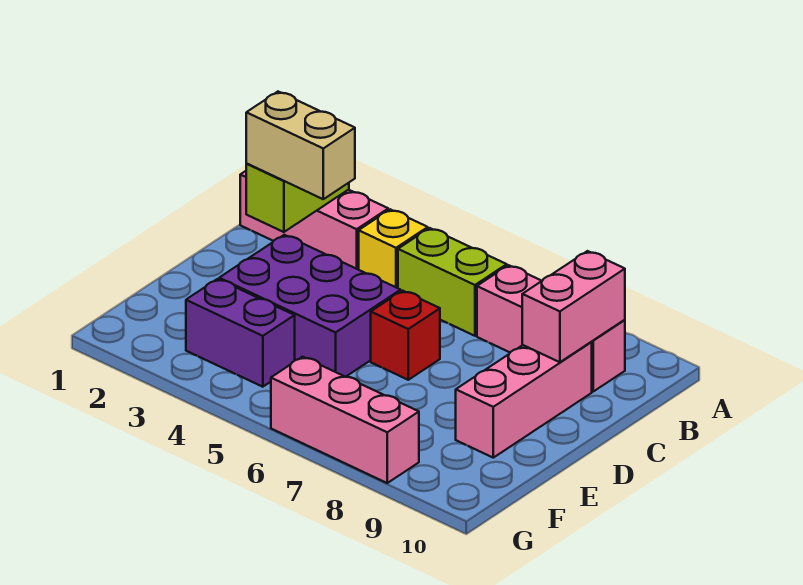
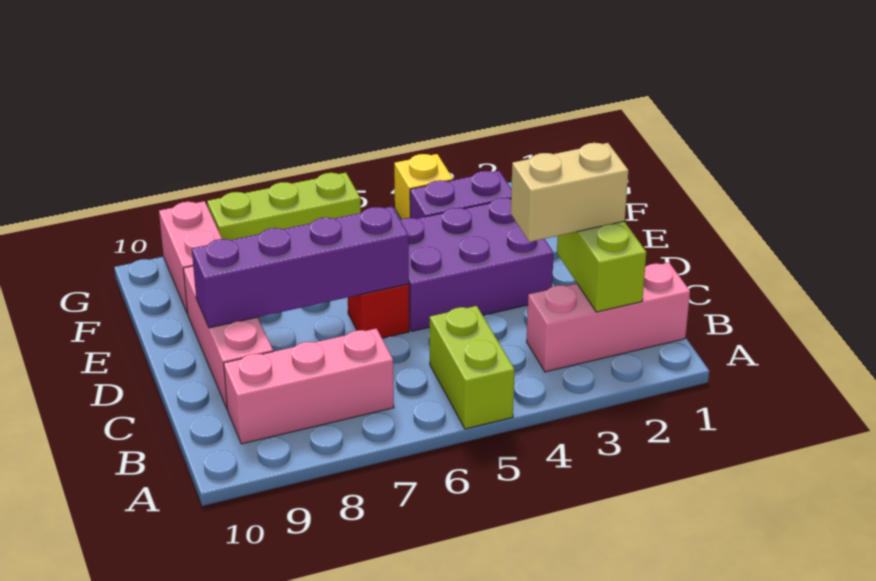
yellow 1x1 brick [359,209,428,288] -> yellow 1x1 brick moved to [394,154,453,219]
lime 1x2 brick [398,228,507,336] -> lime 1x2 brick turned to [430,306,515,429]
pink 1x2 brick [522,251,625,362] -> pink 1x2 brick moved to [159,201,222,314]
none -> purple 1x4 brick [192,206,409,328]
pink 1x3 brick [271,357,419,483] -> lime 1x3 brick [207,173,361,240]

